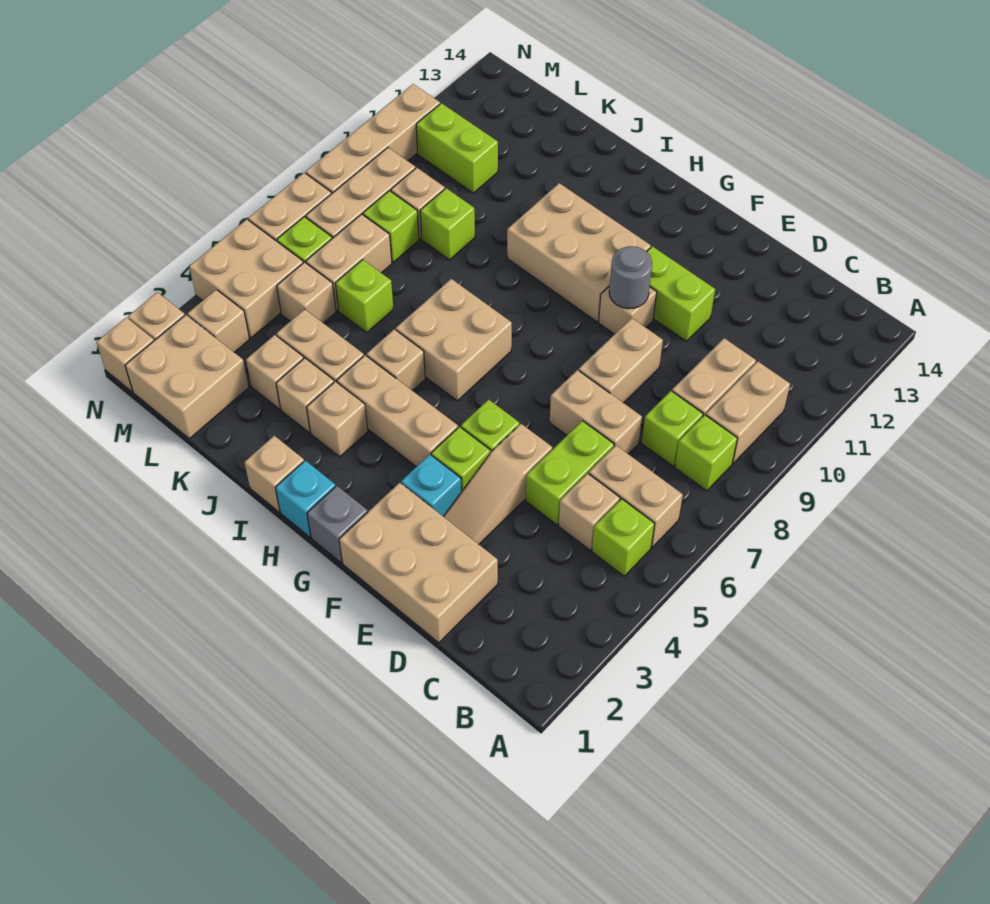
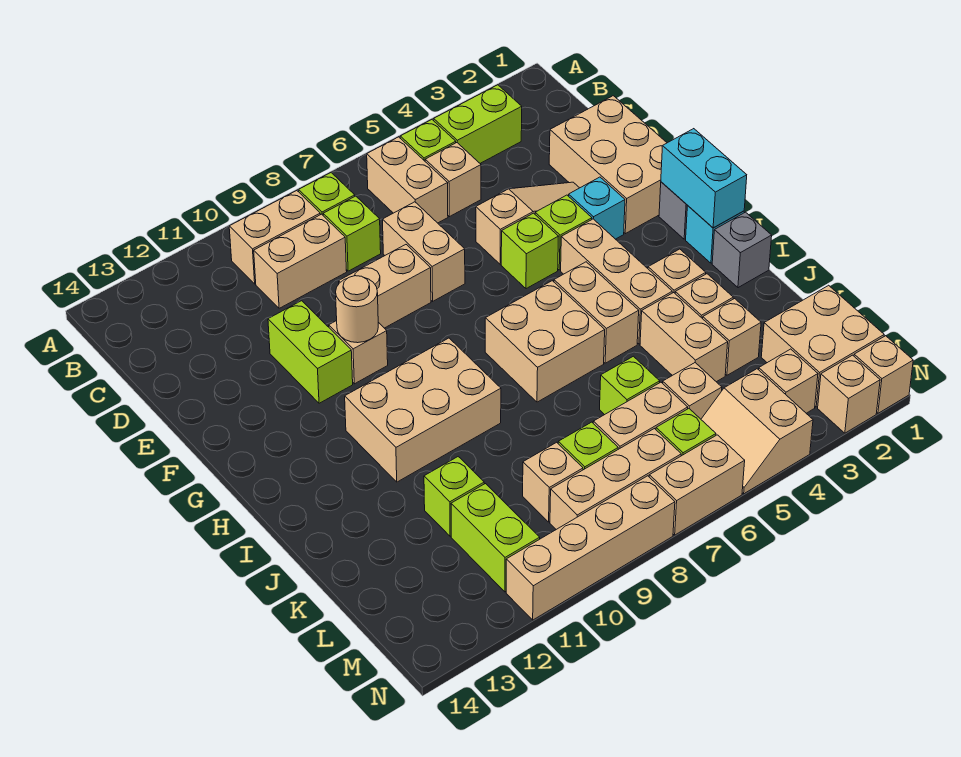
lime 1x2 brick [526,421,614,525] -> lime 1x2 brick moved to [434,85,522,163]
grey 1x1 round brick [609,246,652,309] -> tan 1x1 round brick [336,276,378,343]
none -> cyan 1x2 brick [661,129,747,228]
tan 2x3 brick [507,183,651,322] -> tan 2x3 brick turned to [345,338,501,482]
tan 1x1 brick [244,436,304,512] -> grey 1x1 brick [712,212,772,288]
tan 1x1 brick [367,329,425,391] -> tan 1x2 brick [554,262,639,363]
lime 1x1 brick [420,188,475,260] -> lime 1x1 brick moved to [424,457,484,536]
tan 2x2 brick [189,219,303,338] -> tan 2x2 slope [701,369,813,494]

